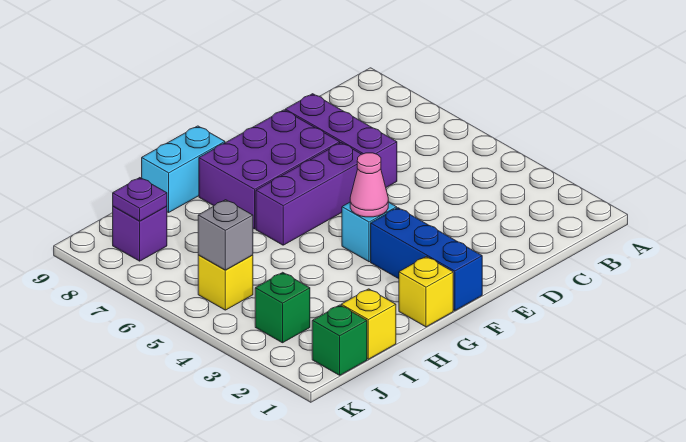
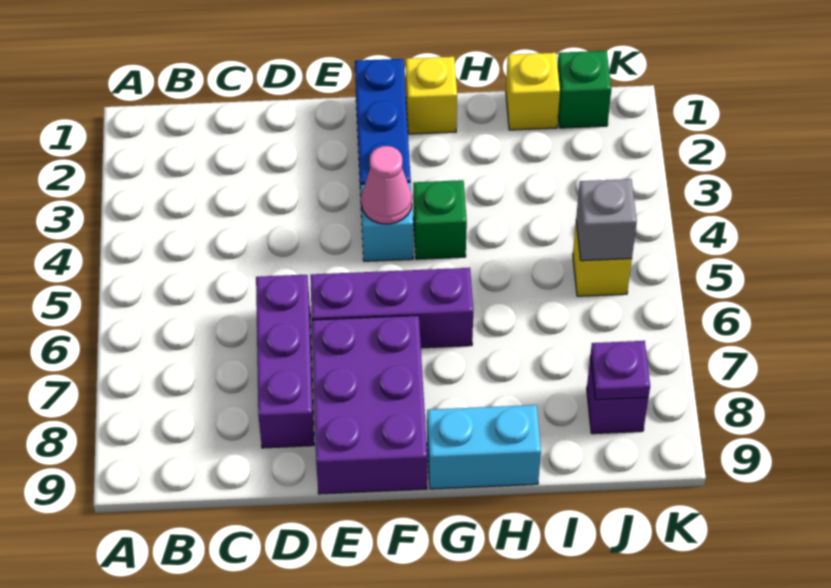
purple 2x3 brick [199,110,340,229] -> purple 2x3 brick turned to [312,315,427,494]
green 1x1 brick [255,272,310,343] -> green 1x1 brick moved to [413,180,467,259]

